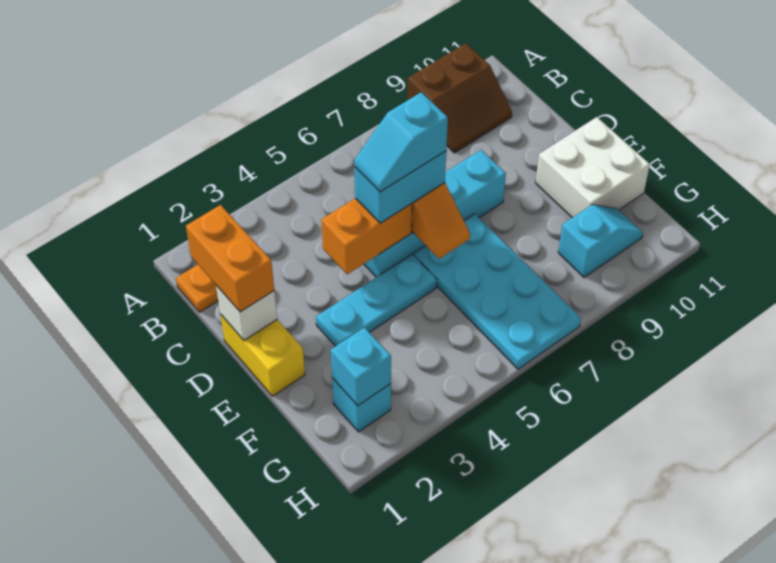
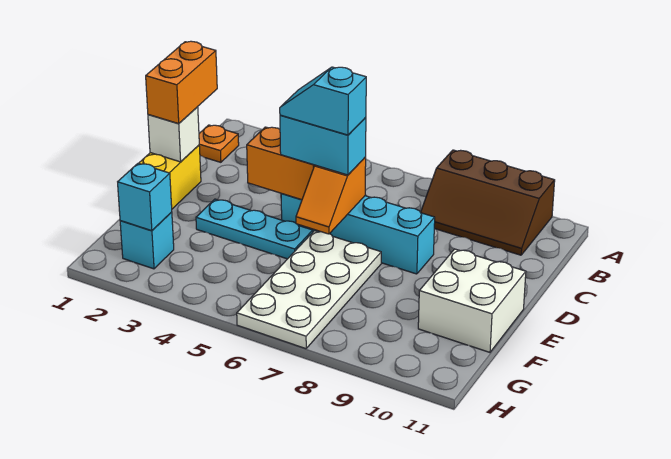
brown 2x2 slope [407,43,512,153] -> brown 2x3 slope [421,150,555,255]
cyan 2x4 plate [414,214,581,369] -> white 2x4 plate [237,231,381,349]
cyan 1x2 slope [558,205,643,277] -> none

